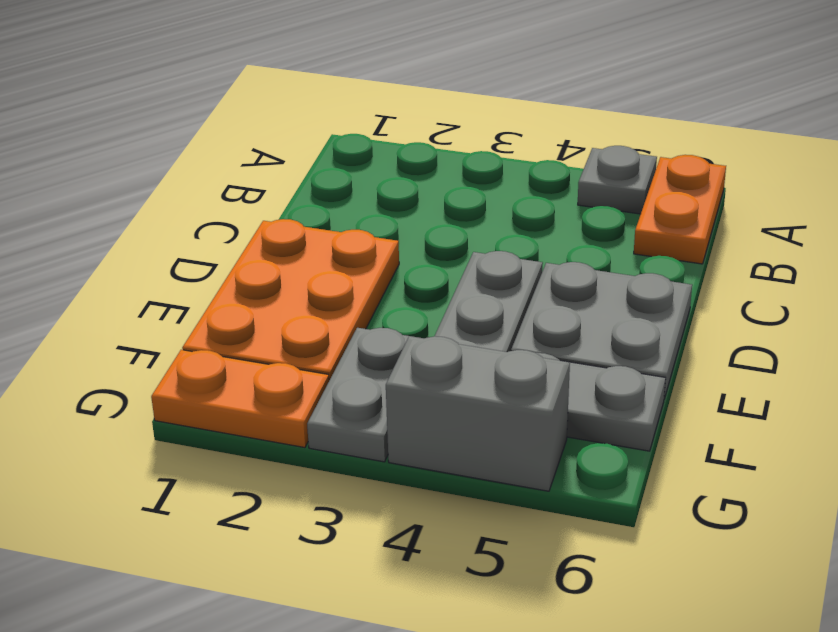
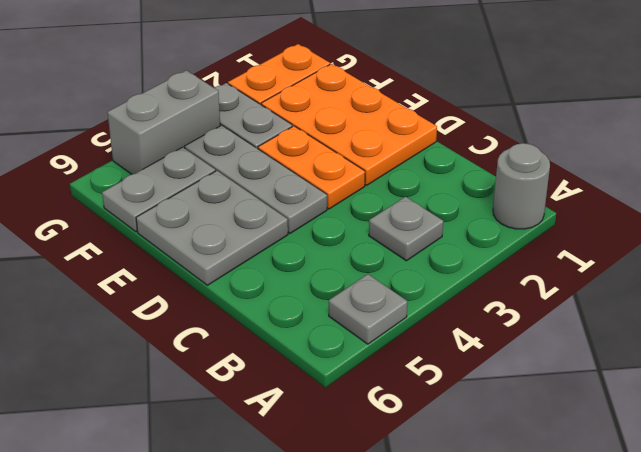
none -> grey 1x1 round brick [493,143,550,229]
orange 1x2 plate [634,155,726,264] -> orange 1x2 plate moved to [258,126,365,209]
none -> grey 1x1 plate [369,197,443,261]

